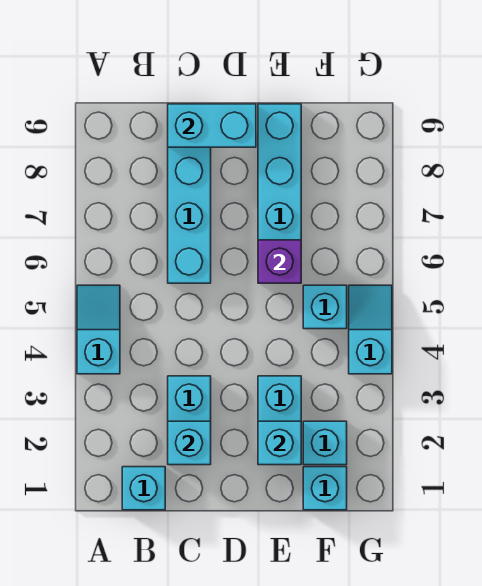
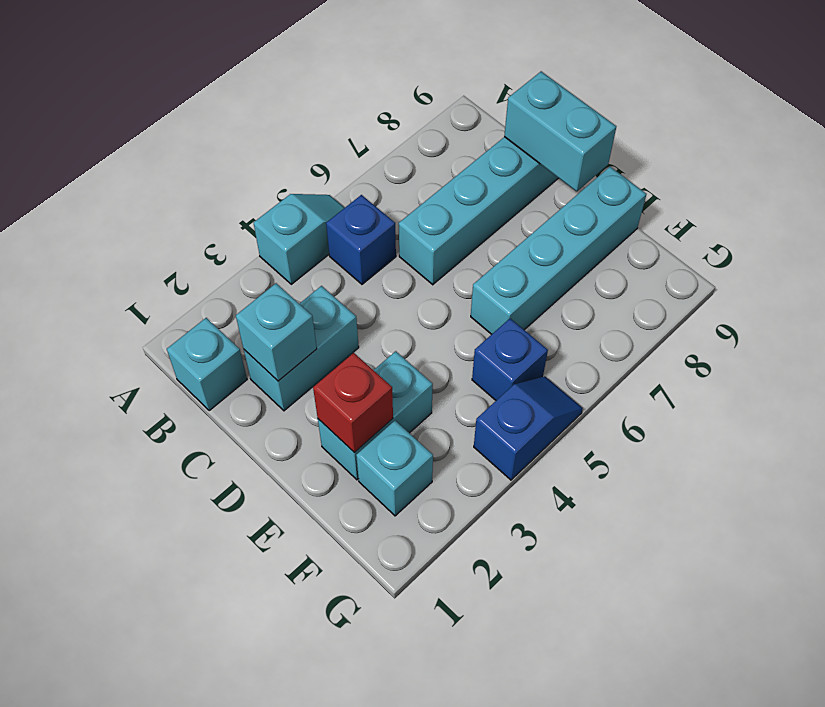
none -> blue 1x1 brick [326,195,396,284]
cyan 1x1 brick [258,421,301,465] -> red 1x1 brick [313,353,393,452]
purple 1x1 brick [258,240,301,283] -> none
cyan 1x1 brick [303,467,347,510] -> none
cyan 1x1 brick [303,285,347,329] -> blue 1x1 brick [472,319,548,400]
cyan 1x2 slope [349,285,392,374] -> blue 1x2 slope [474,376,583,480]

